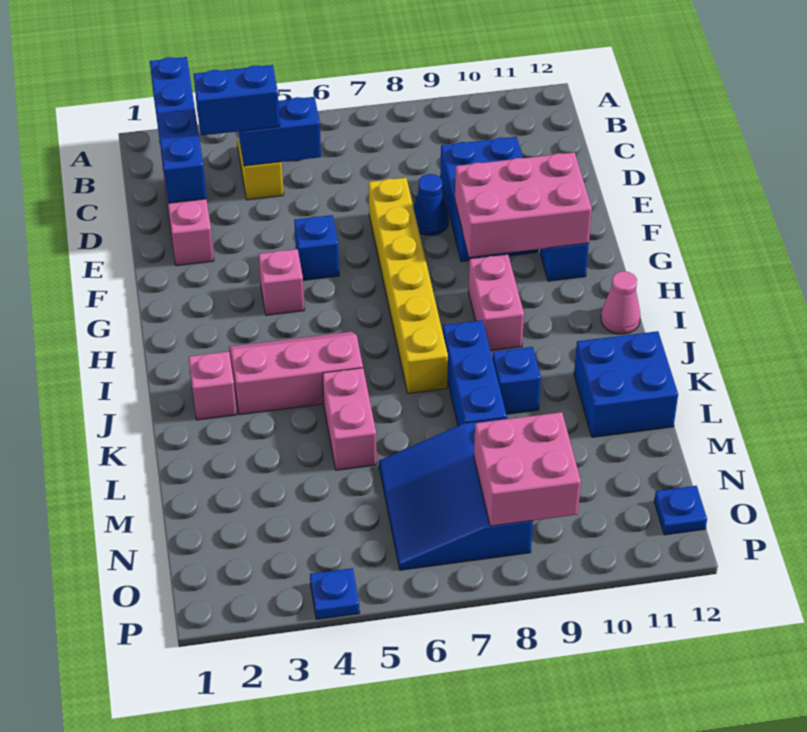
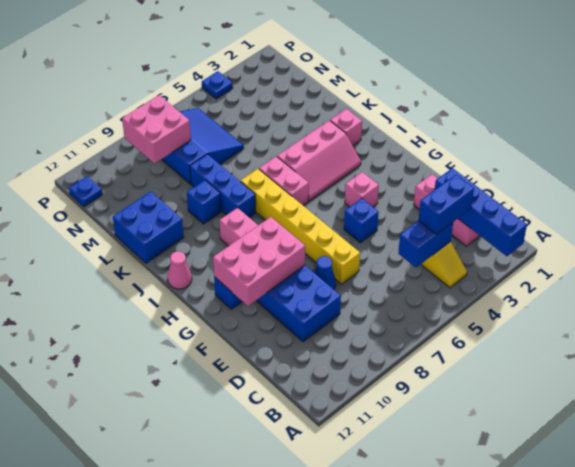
pink 1x2 brick [323,368,377,470] -> pink 1x2 brick moved to [259,156,309,205]

